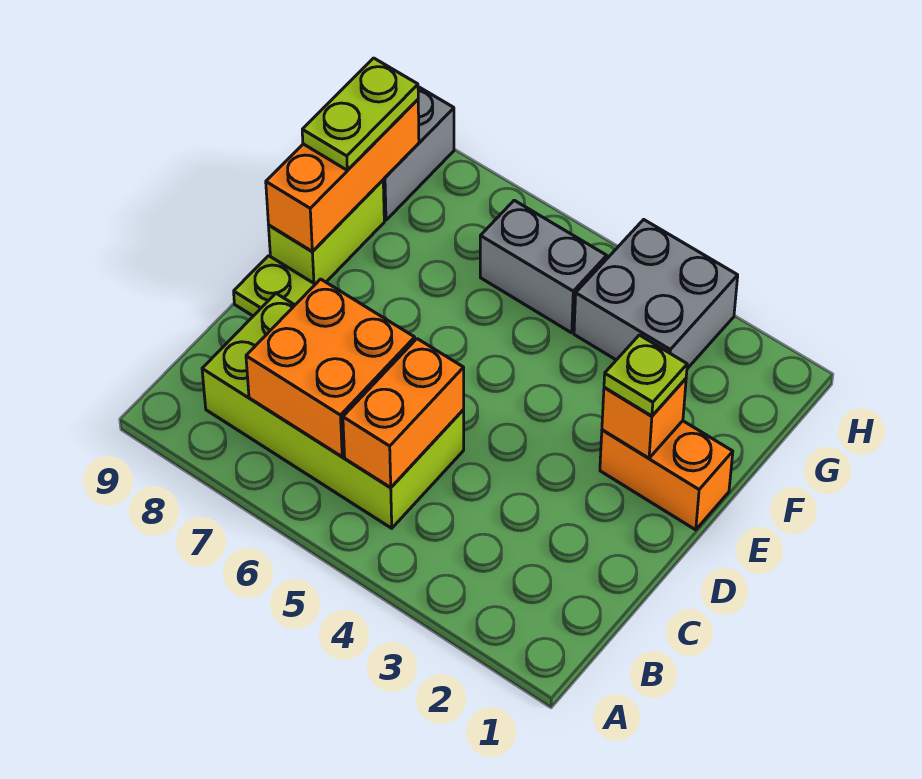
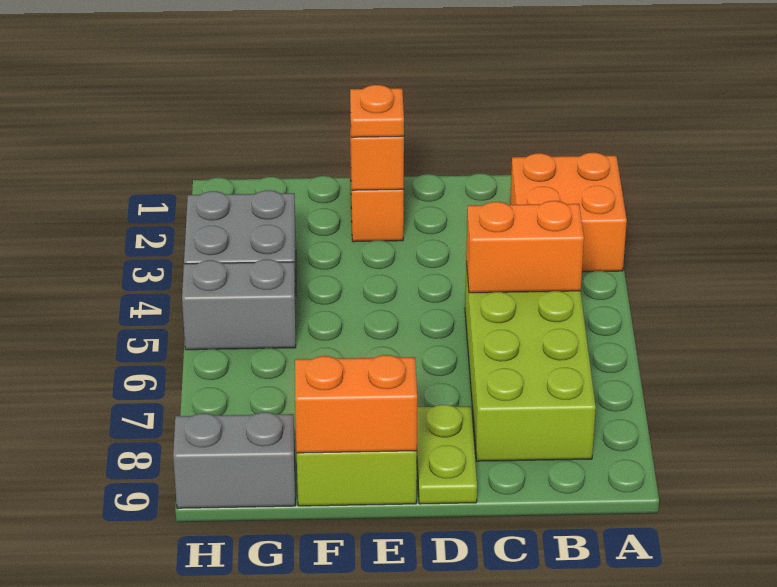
orange 2x2 brick [246,279,415,457] -> orange 2x2 brick moved to [510,153,627,272]
lime 1x1 plate [604,335,687,416] -> orange 1x1 plate [350,85,404,137]
orange 1x3 brick [266,100,419,252] -> orange 1x2 brick [295,355,417,453]
lime 1x2 plate [302,58,418,170] -> none
grey 1x2 brick [480,200,607,333] -> grey 1x2 brick turned to [182,259,296,350]

